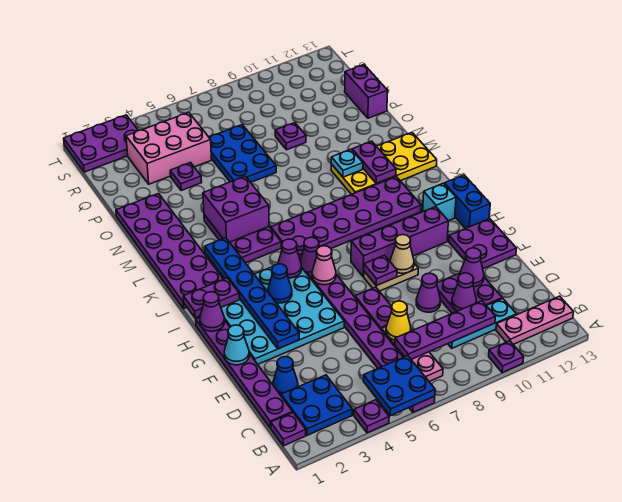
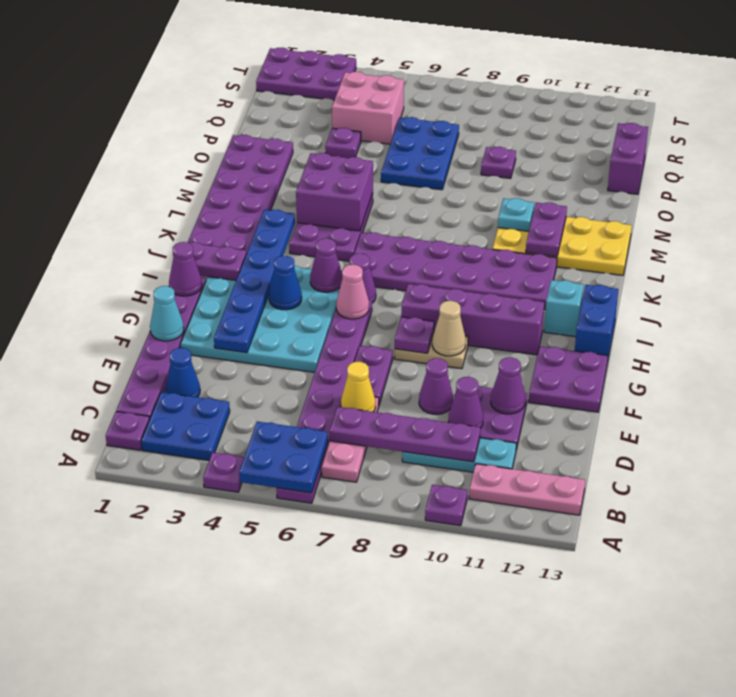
pink 2x3 brick [126,113,212,184] -> pink 2x2 brick [332,72,404,144]

